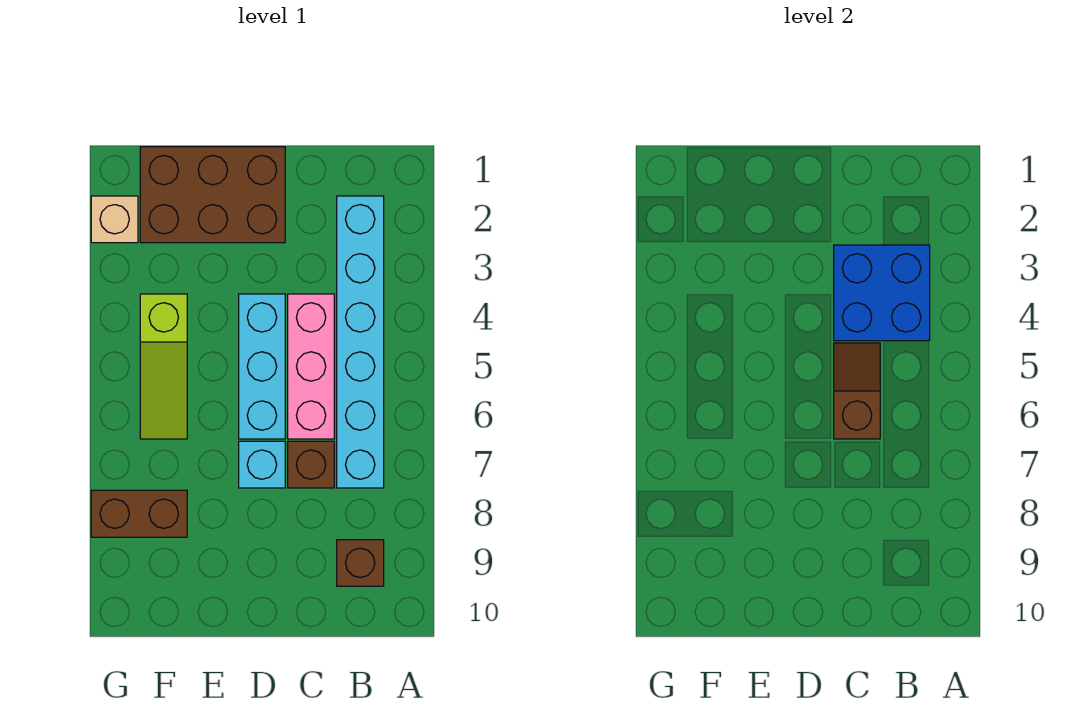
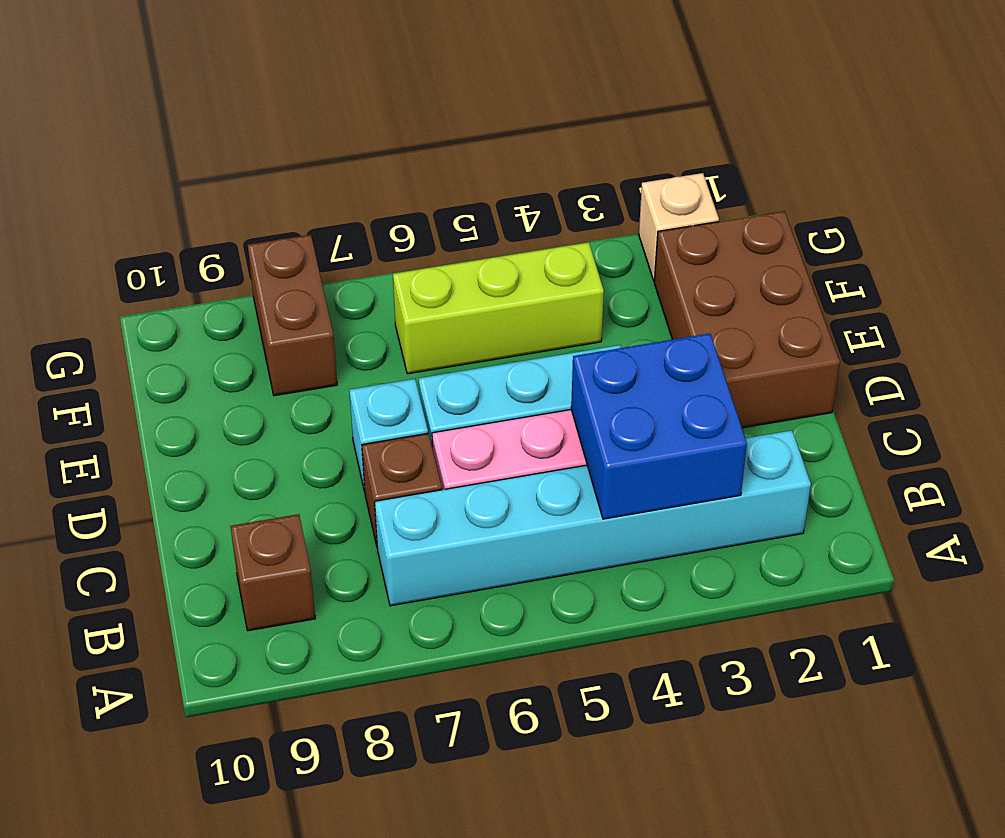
brown 1x2 slope [834,343,880,439] -> none
lime 1x3 slope [140,294,187,439] -> lime 1x3 brick [393,242,604,374]

